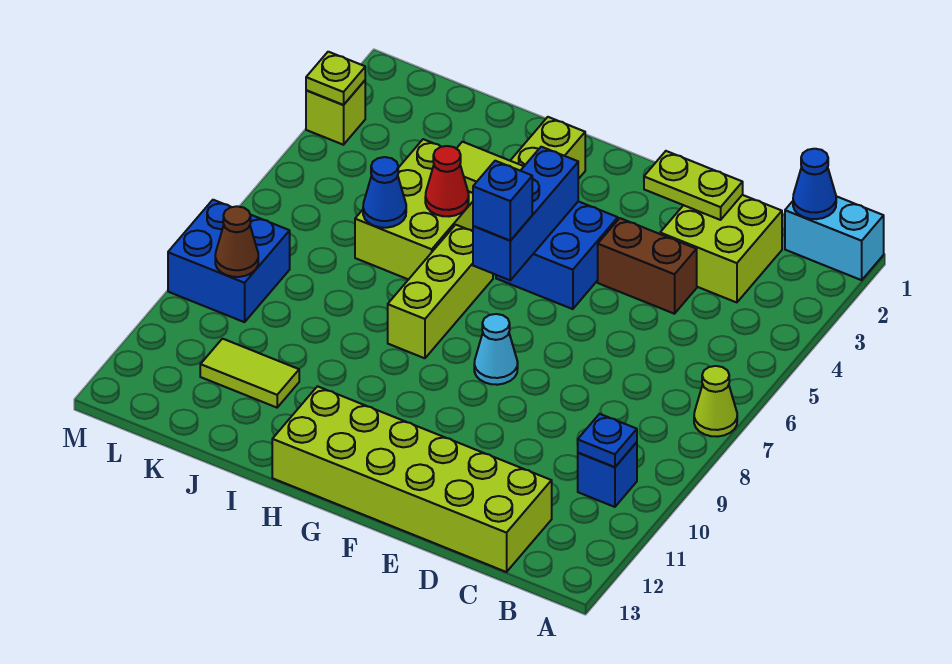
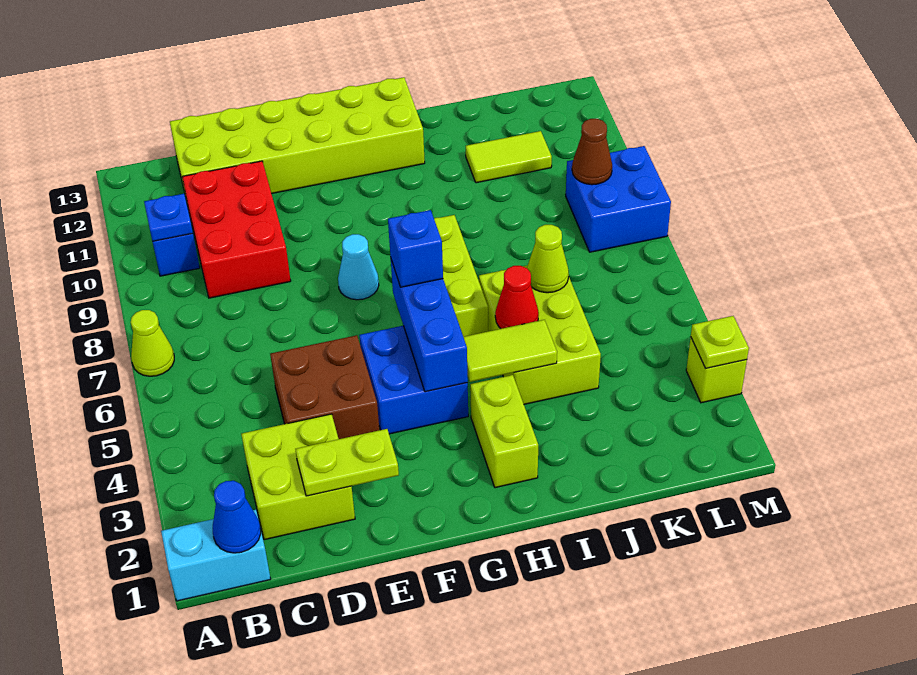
none -> red 2x3 brick [182,161,291,298]
brown 1x2 brick [598,218,697,314] -> brown 2x2 brick [270,335,379,439]
blue 1x1 cone [363,157,406,228] -> lime 1x1 cone [527,225,569,293]

